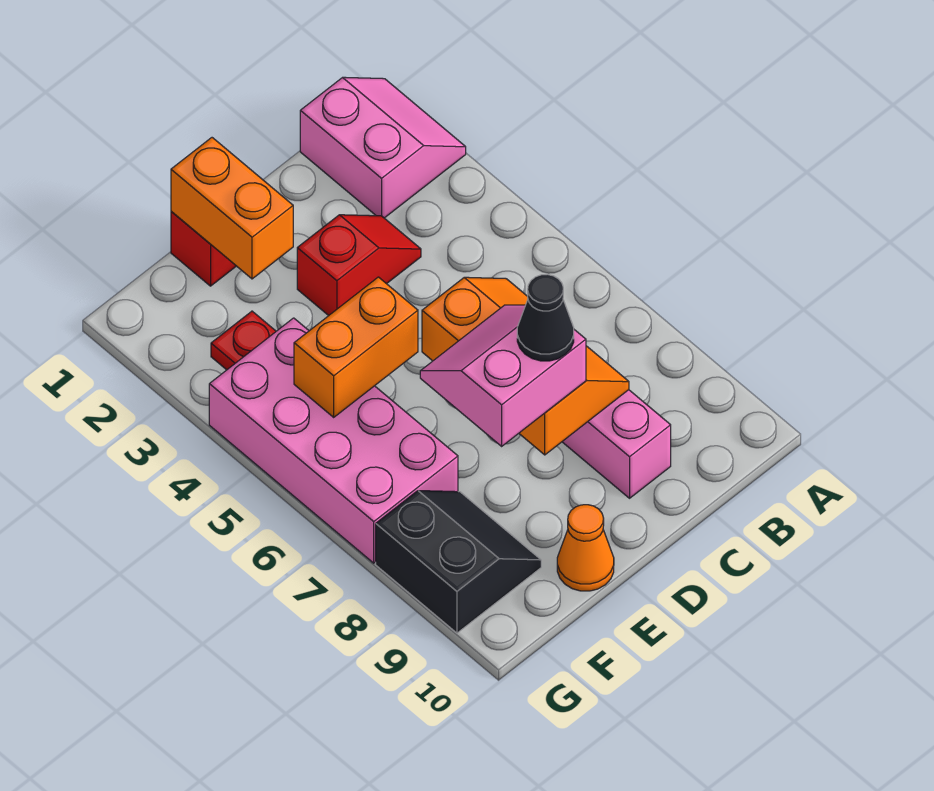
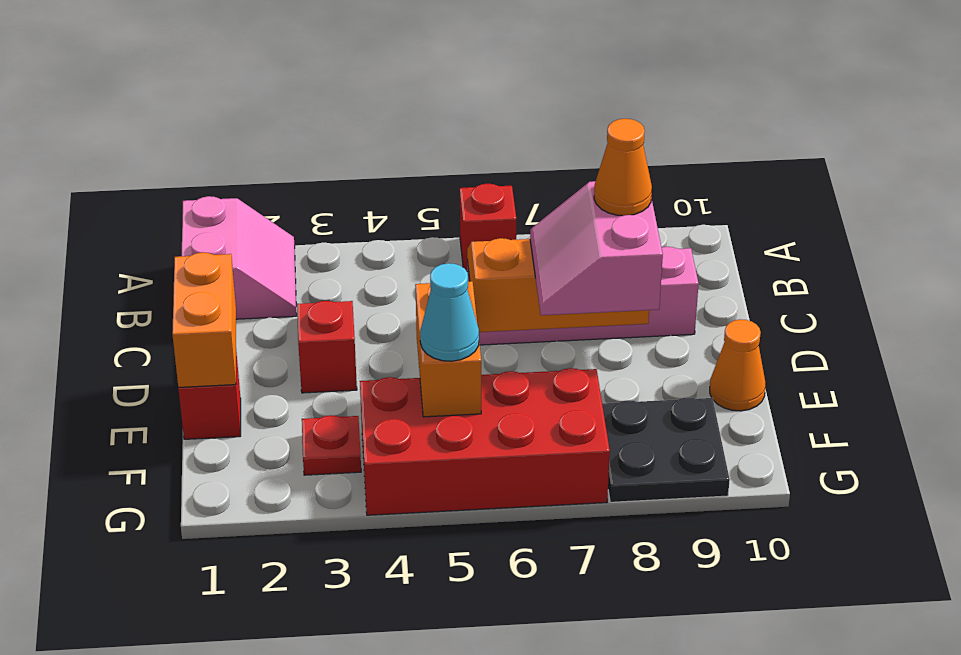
pink 2x2 slope [300,77,466,218] -> pink 2x2 slope turned to [182,196,297,319]
none -> red 1x1 brick [460,184,516,271]
black 1x1 cone [517,274,574,361] -> orange 1x1 cone [594,119,652,216]
orange 1x2 brick [171,138,293,279] -> orange 1x2 brick turned to [172,252,236,387]
pink 2x4 brick [209,318,458,563] -> red 2x4 brick [360,368,610,515]
none -> cyan 1x1 cone [420,263,479,361]
black 2x2 slope [376,491,541,633] -> black 2x2 plate [602,397,730,502]

